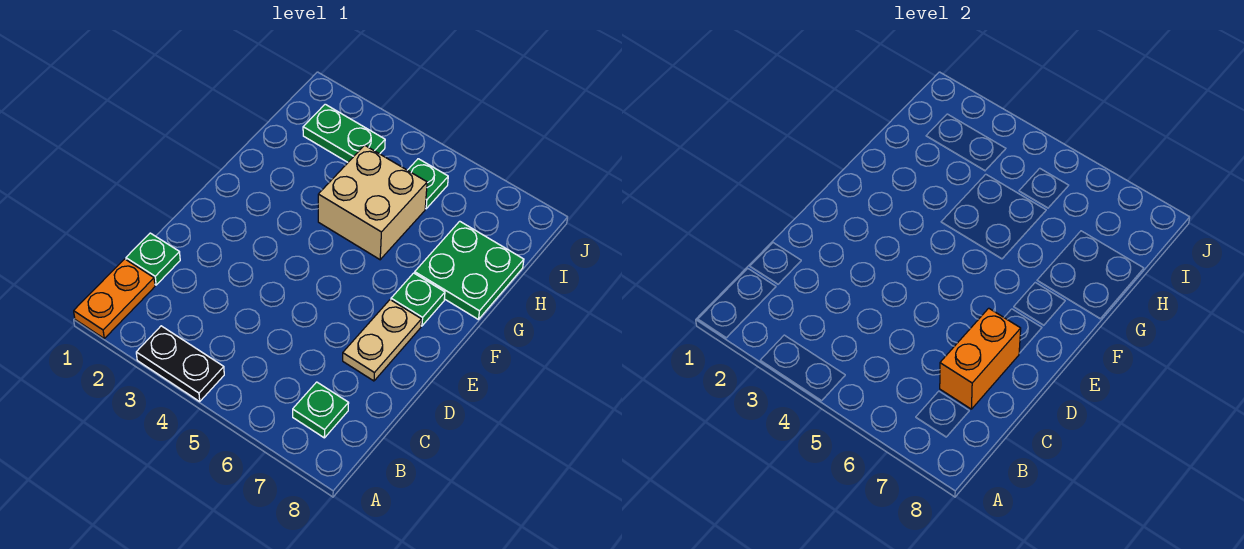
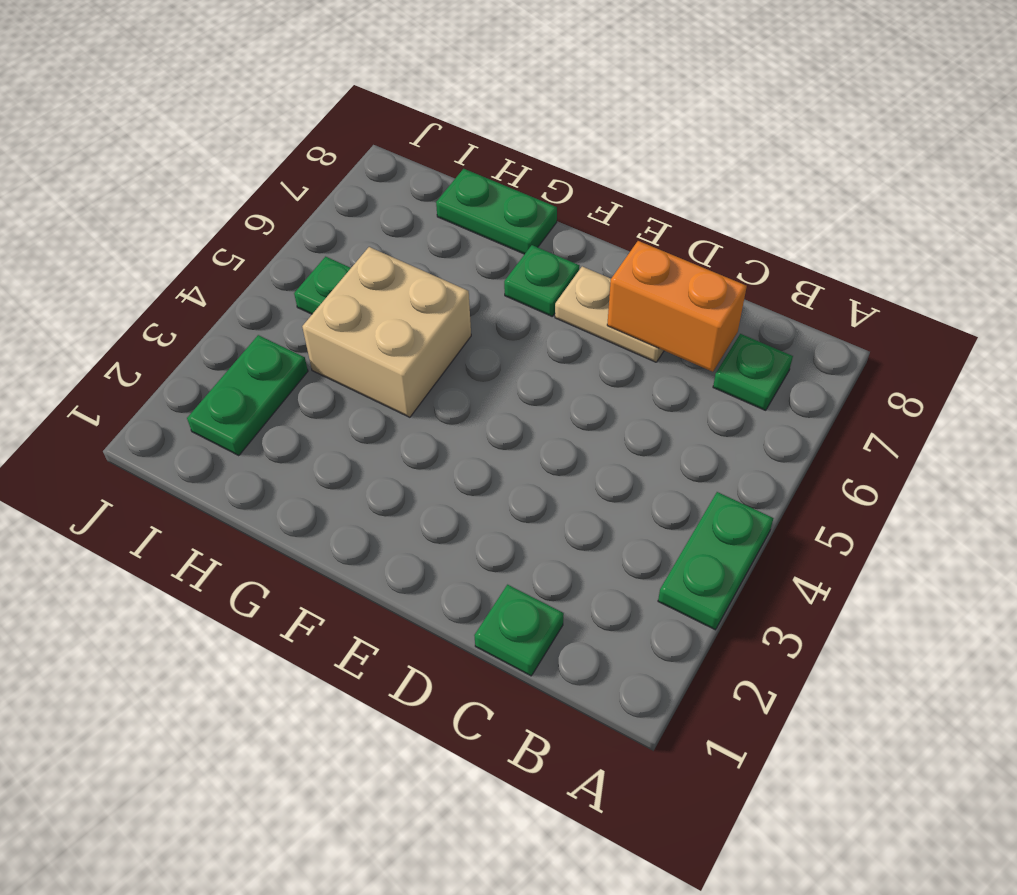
orange 1x2 plate [74,259,155,338] -> none
black 1x2 plate [136,326,224,401] -> green 1x2 plate [658,492,773,630]
green 2x2 plate [415,221,524,320] -> green 1x2 plate [436,169,557,254]

